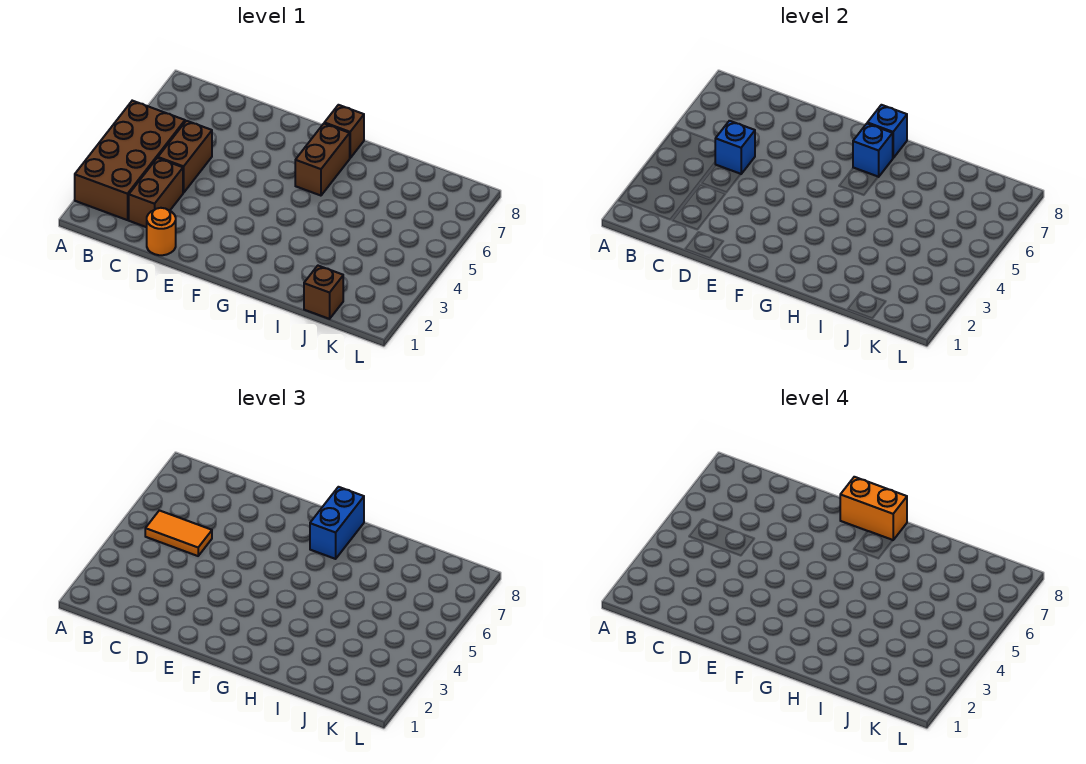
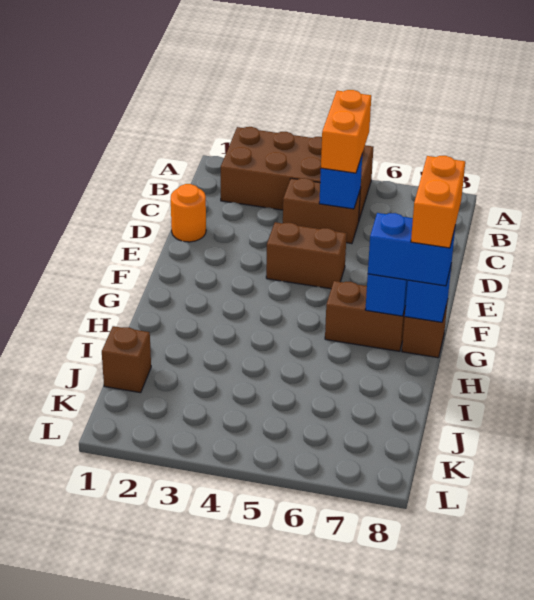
orange 1x2 tile [145,510,212,556] -> orange 1x2 brick [321,90,371,173]
brown 1x2 brick [129,158,183,227] -> brown 1x2 brick moved to [266,222,347,289]

